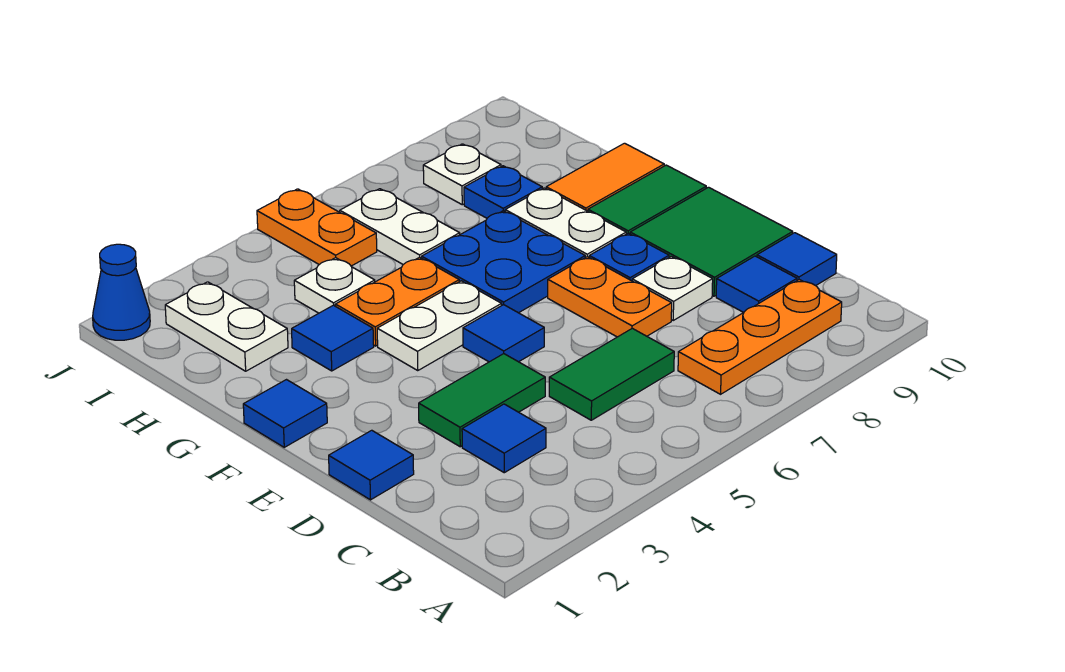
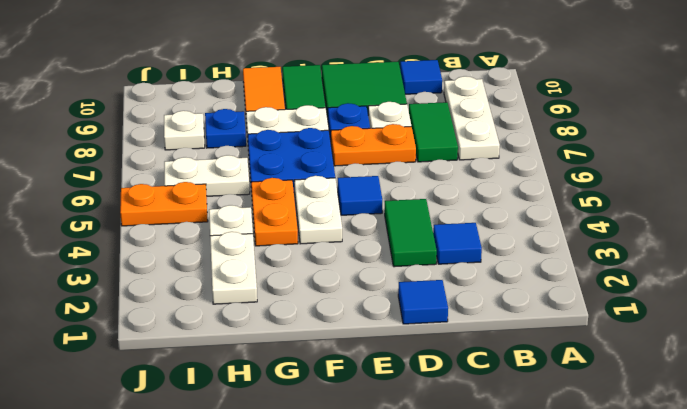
orange 1x3 plate [678,280,842,394] -> white 1x3 plate [444,76,500,160]
green 1x2 tile [549,328,674,420] -> green 1x2 tile moved to [409,102,458,162]
blue 1x1 tile [716,256,797,312] -> none
blue 1x1 tile [243,380,327,447] -> none
blue 1x1 tile [292,305,374,371] -> none
white 1x2 plate [165,282,288,371] -> white 1x2 plate turned to [210,232,257,304]
blue 1x1 cone [93,244,150,340] -> none

